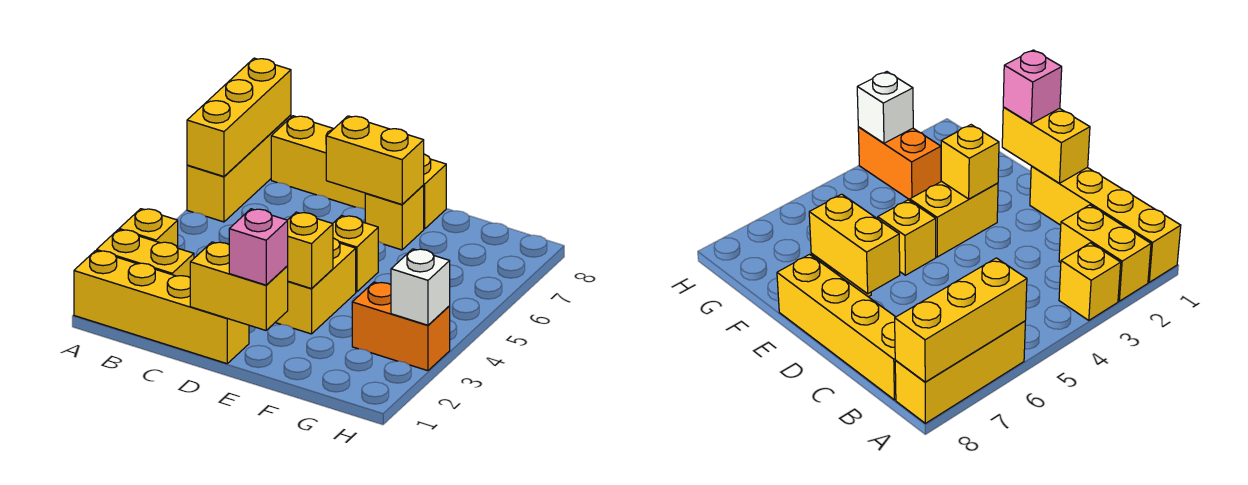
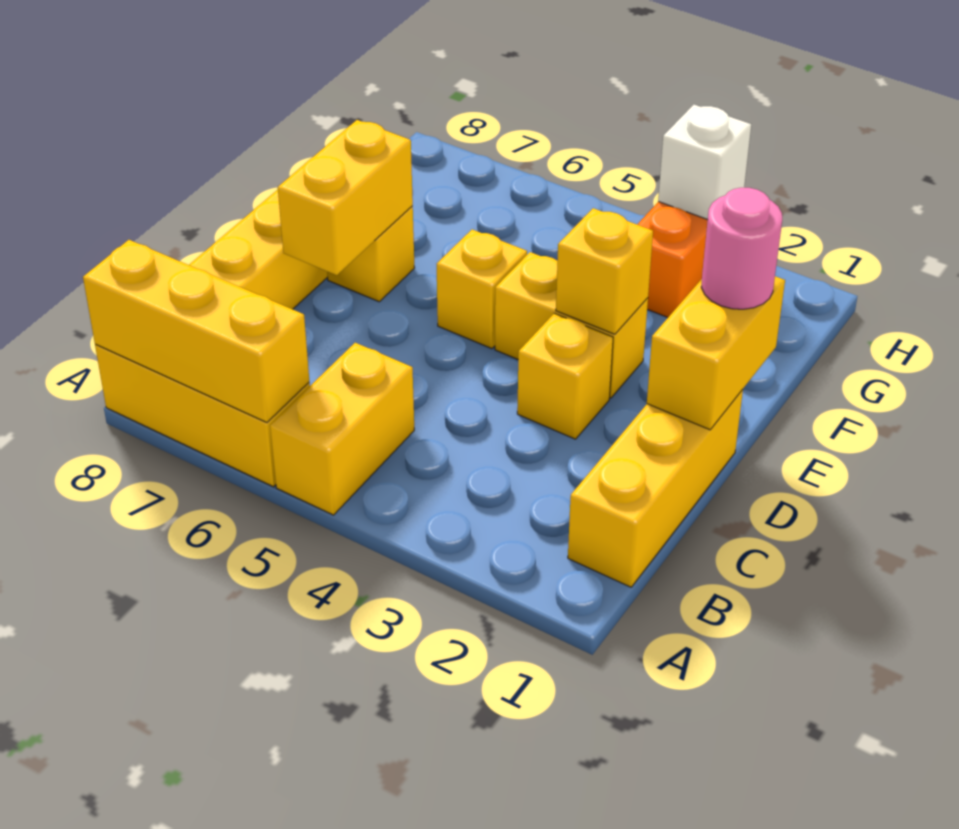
yellow 1x4 brick [74,251,249,364] -> yellow 1x3 brick [568,389,743,587]
yellow 1x2 brick [97,230,194,278] -> yellow 1x2 brick moved to [270,343,414,515]
yellow 1x1 brick [119,209,178,248] -> yellow 1x1 brick moved to [517,313,613,439]
pink 1x1 brick [229,209,288,285] -> pink 1x1 round brick [701,188,782,309]

